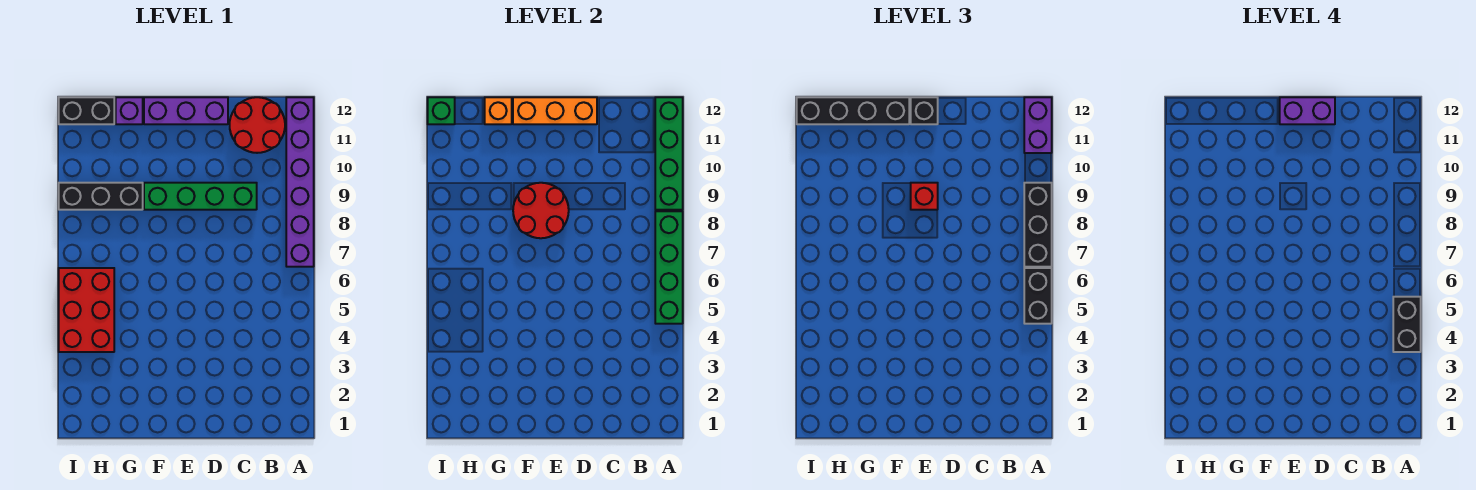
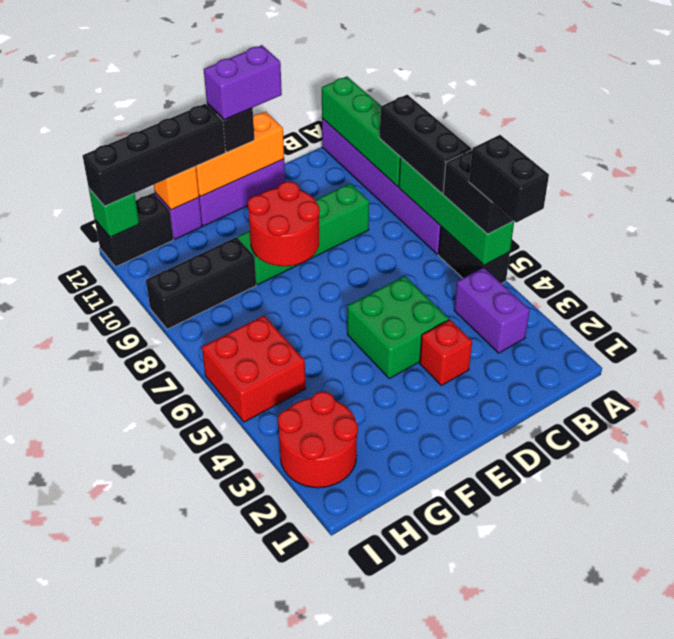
none -> black 1x2 brick [438,227,510,284]
purple 1x2 brick [1024,97,1052,153] -> purple 1x2 brick moved to [454,267,530,353]
red 2x2 round brick [230,97,285,153] -> red 2x2 round brick moved to [278,392,358,488]
none -> green 2x2 brick [347,276,449,378]
red 1x1 brick [911,183,938,210] -> red 1x1 brick moved to [420,320,472,385]
red 2x3 brick [59,268,114,352] -> red 2x2 brick [202,316,306,422]

